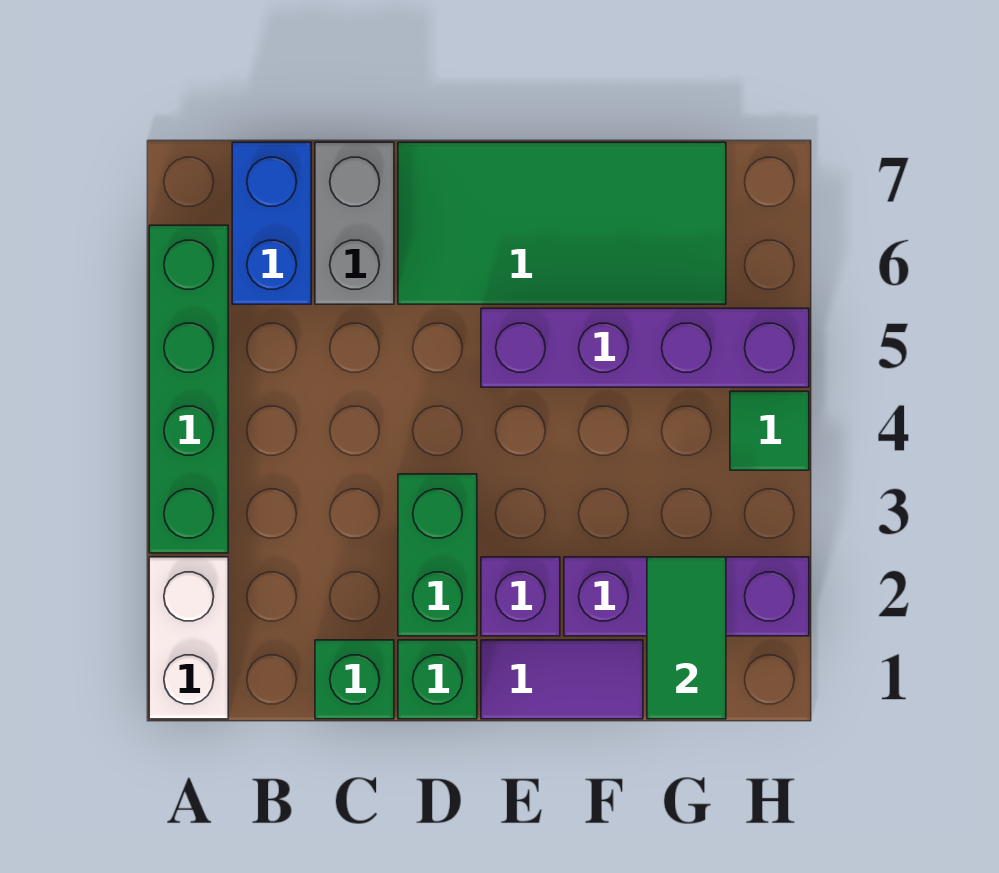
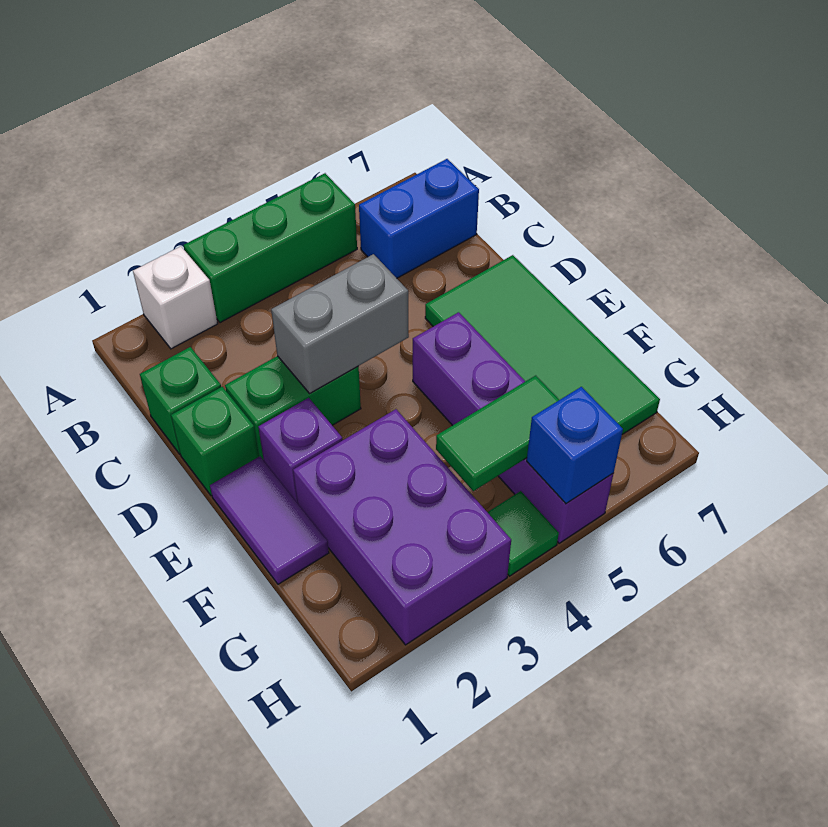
white 1x2 brick [149,557,228,719] -> white 1x1 brick [133,246,218,349]
green 1x4 brick [149,225,228,553] -> green 1x3 brick [184,173,357,323]
grey 1x2 brick [315,142,394,304] -> grey 1x2 brick moved to [271,254,409,393]
purple 1x3 brick [564,557,809,636] -> purple 2x3 brick [293,409,511,645]
green 1x2 tile [647,557,726,719] -> green 1x2 tile moved to [436,376,559,491]
none -> blue 1x1 brick [527,387,623,503]

